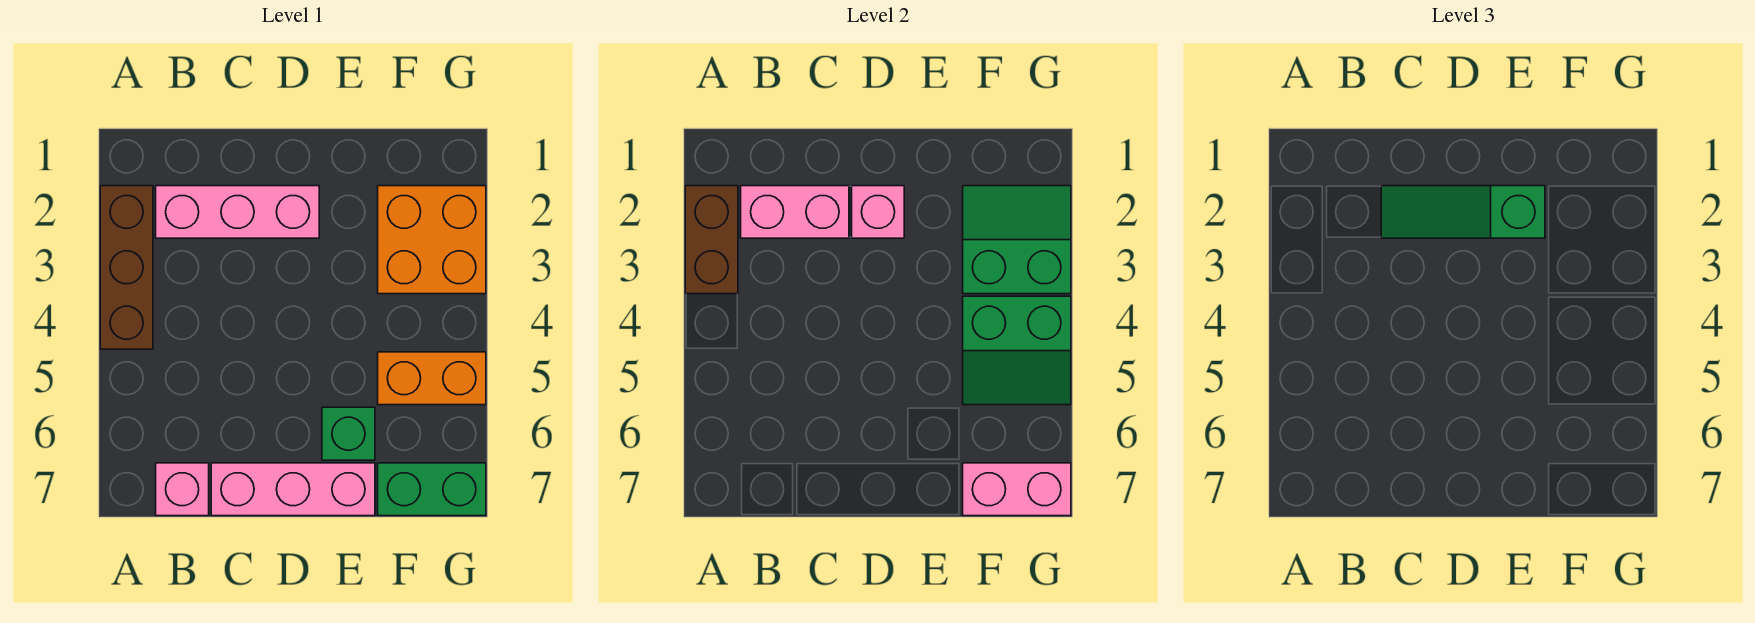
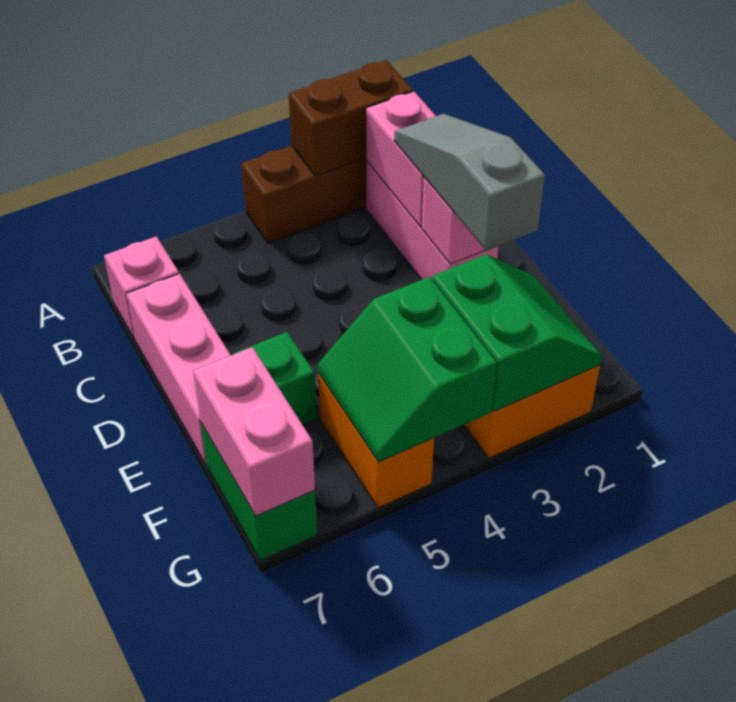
green 1x3 slope [1381,186,1545,238] -> grey 1x3 slope [394,114,545,251]

